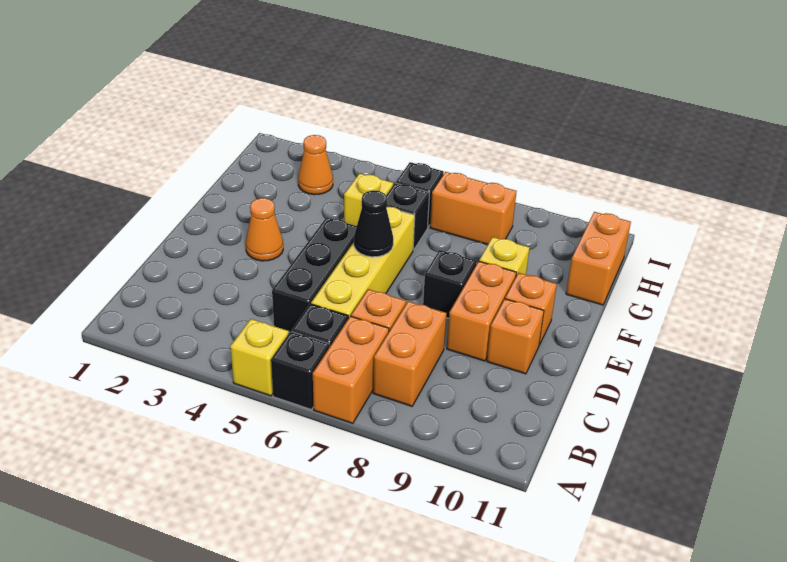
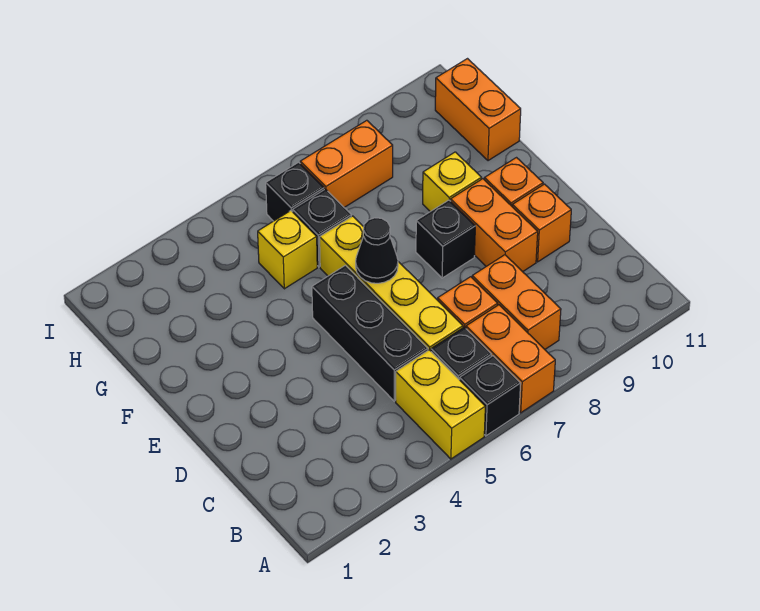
yellow 1x1 brick [230,319,289,396] -> yellow 1x2 brick [396,350,485,459]
orange 1x1 cone [246,198,283,261] -> none
orange 1x1 cone [298,135,333,195] -> none

